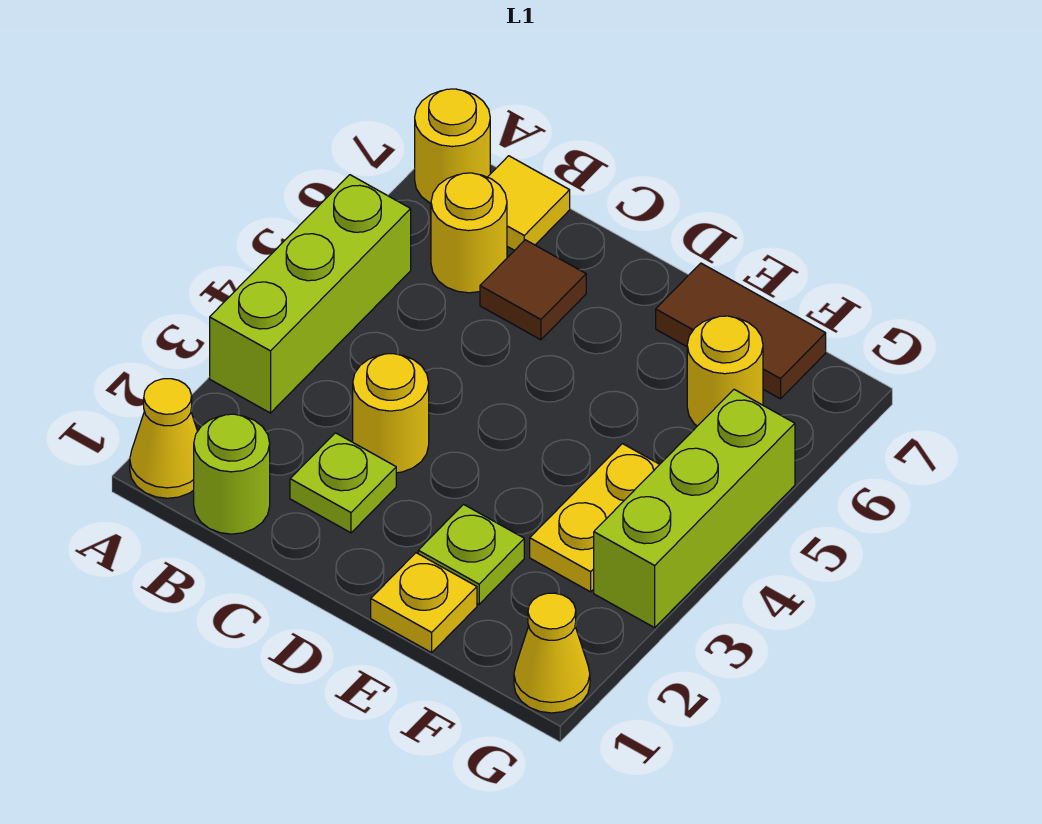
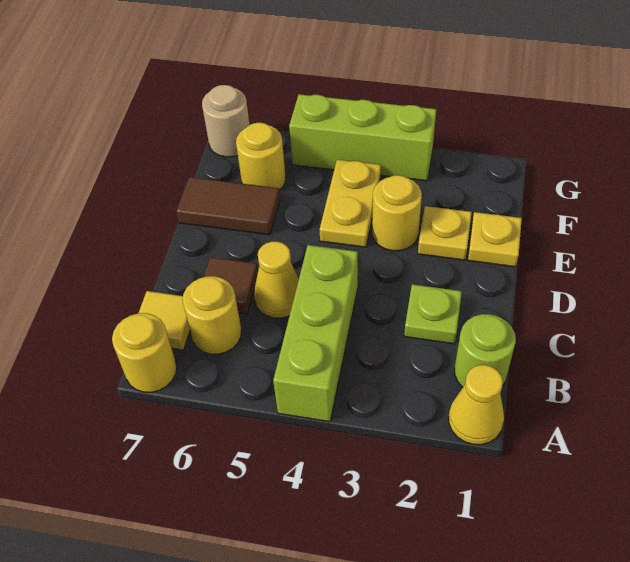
lime 1x3 brick [210,175,411,413] -> lime 1x3 brick turned to [273,245,358,422]
yellow 1x1 round brick [353,354,429,473] -> yellow 1x1 round brick moved to [372,175,422,251]
lime 1x1 plate [418,505,524,604] -> yellow 1x1 plate [418,206,472,260]
brown 1x2 tile [656,263,826,399] -> brown 1x2 tile turned to [176,177,280,235]
yellow 1x2 plate [530,444,660,592] -> yellow 1x2 plate turned to [320,159,381,247]
yellow 1x1 cone [514,593,590,713] -> yellow 1x1 cone moved to [254,242,299,318]
none -> tan 1x1 round brick [202,85,250,157]

